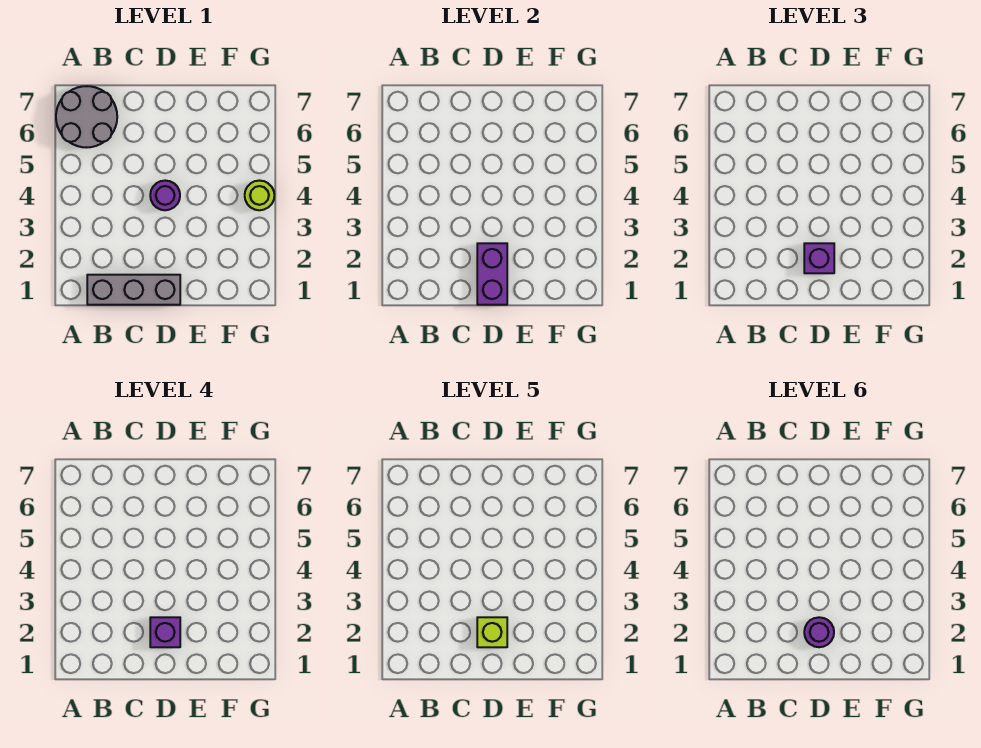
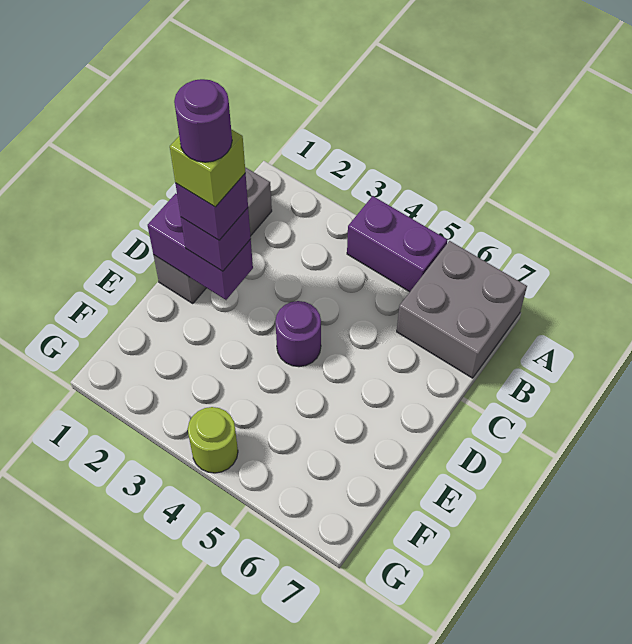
none -> purple 1x2 brick [347,196,447,292]
grey 2x2 round brick [56,86,117,148] -> grey 2x2 brick [397,241,527,378]

